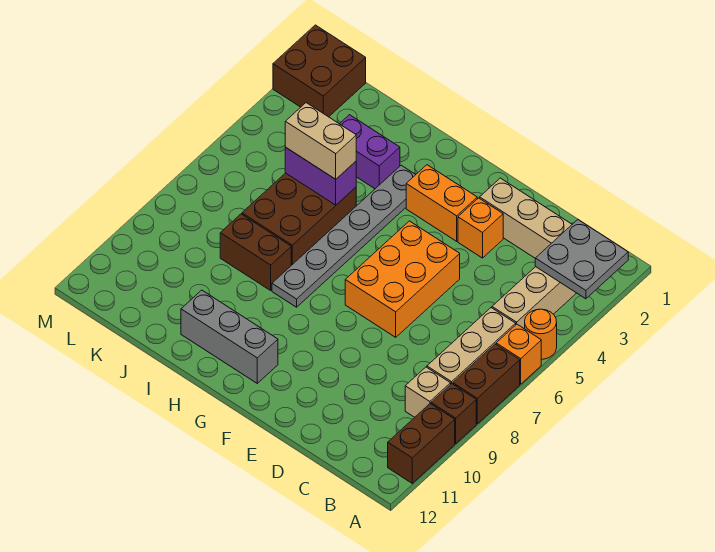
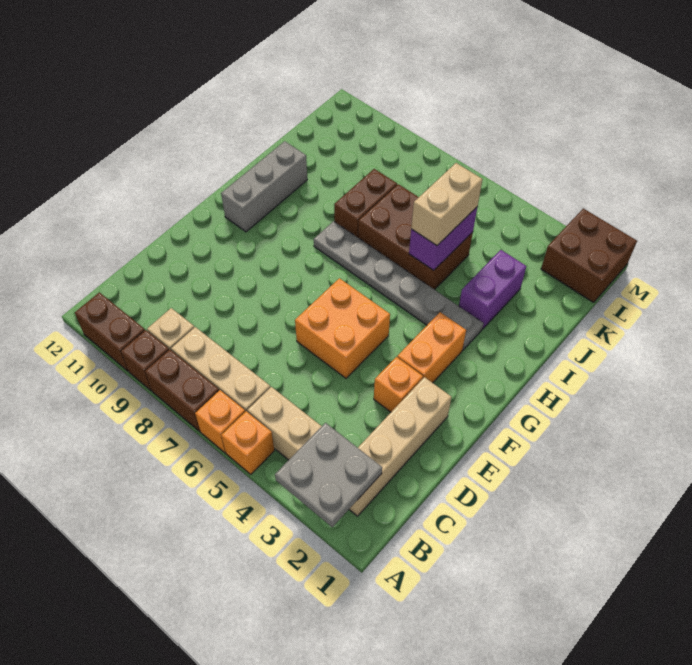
orange 1x1 round brick [525,309,557,359] -> orange 1x1 brick [221,411,274,474]
orange 2x3 brick [345,221,460,337] -> orange 2x2 brick [295,278,390,378]

